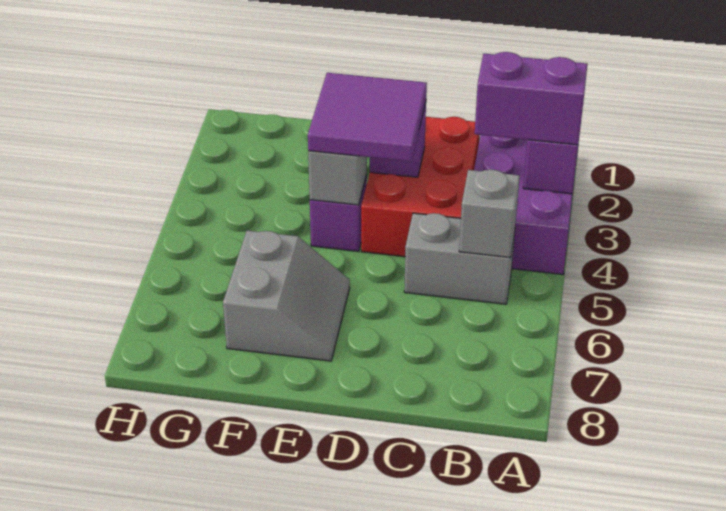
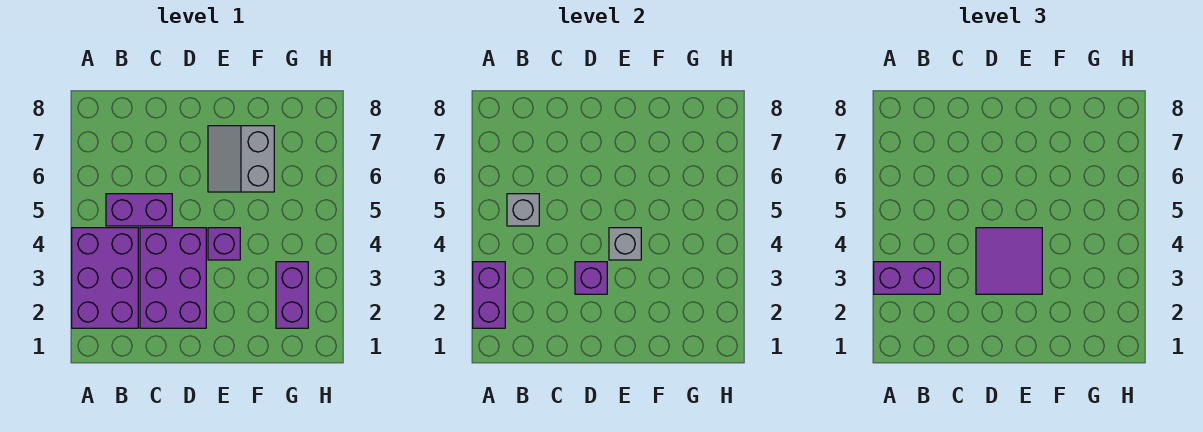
grey 1x2 brick [404,213,515,304] -> purple 1x2 brick [106,194,172,226]
red 2x3 brick [361,117,479,257] -> purple 2x3 brick [140,228,206,328]
none -> purple 1x2 brick [276,262,308,328]

